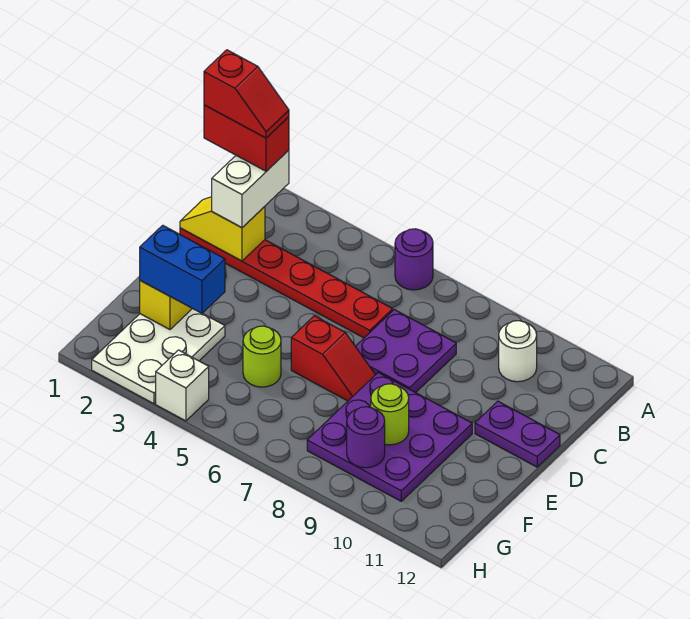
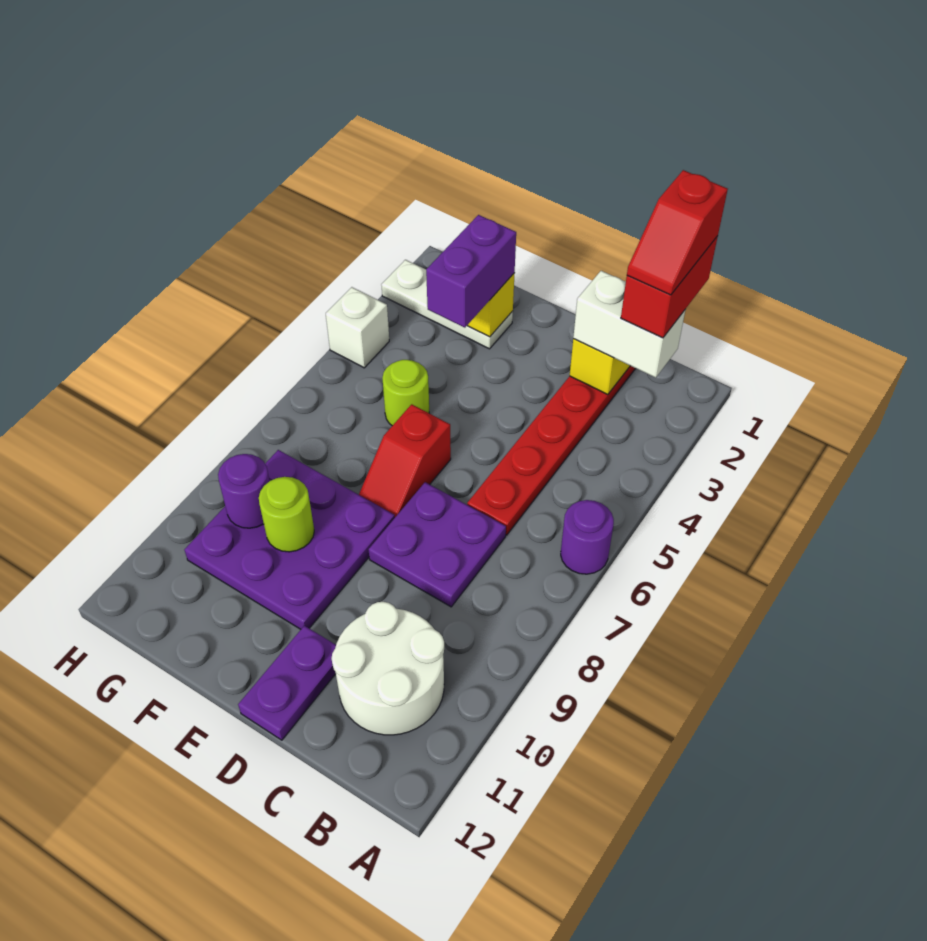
white 1x1 round brick [499,321,537,382] -> white 2x2 round brick [332,602,444,735]
white 2x3 plate [92,309,225,404] -> white 1x3 plate [381,260,513,349]
blue 1x2 brick [140,225,225,313] -> purple 1x2 brick [426,215,516,328]

